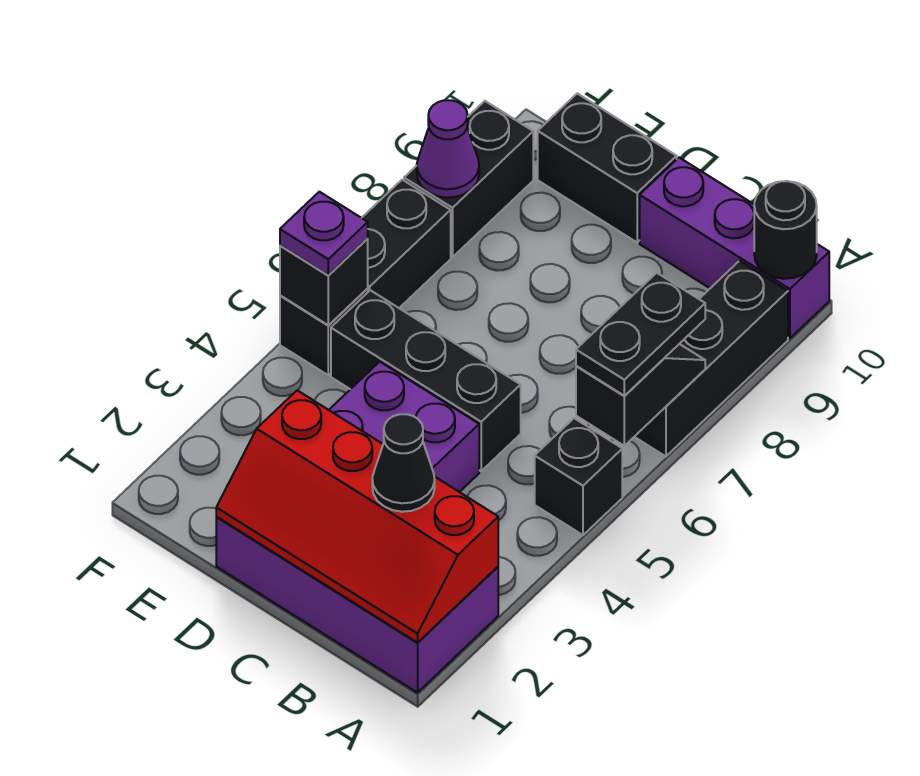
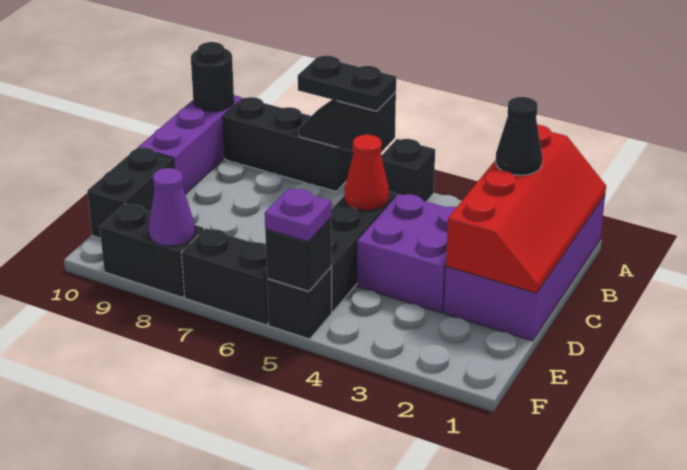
none -> red 1x1 cone [345,135,389,210]

